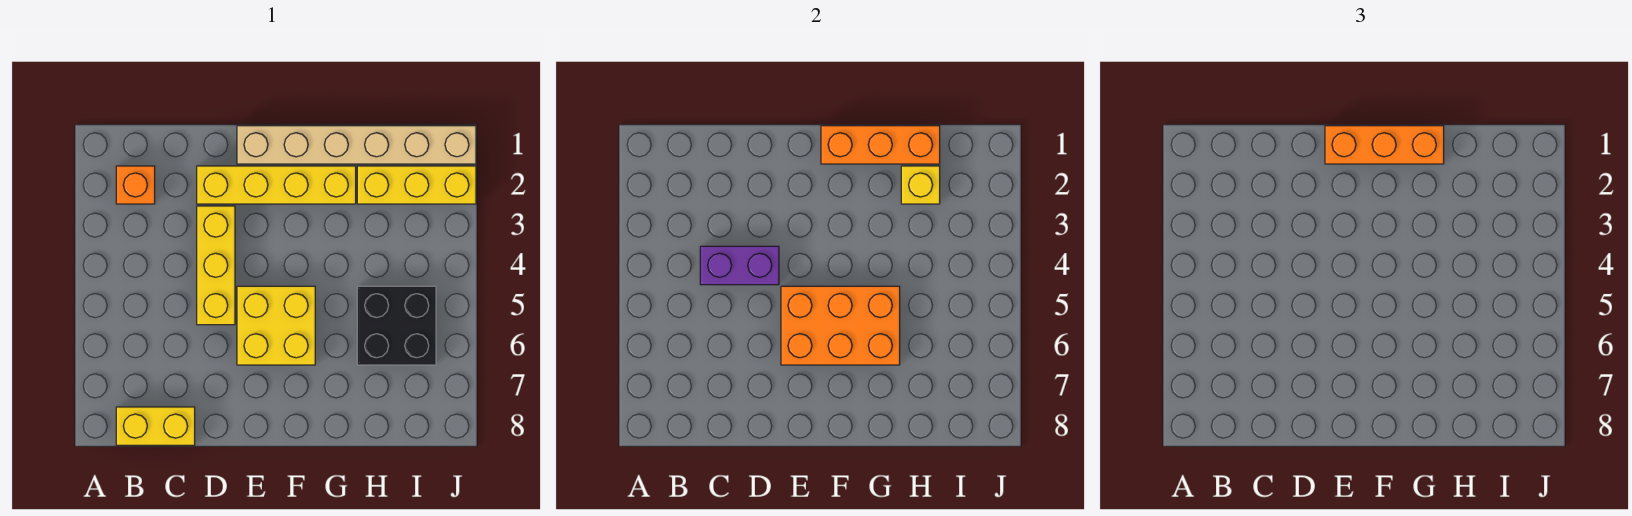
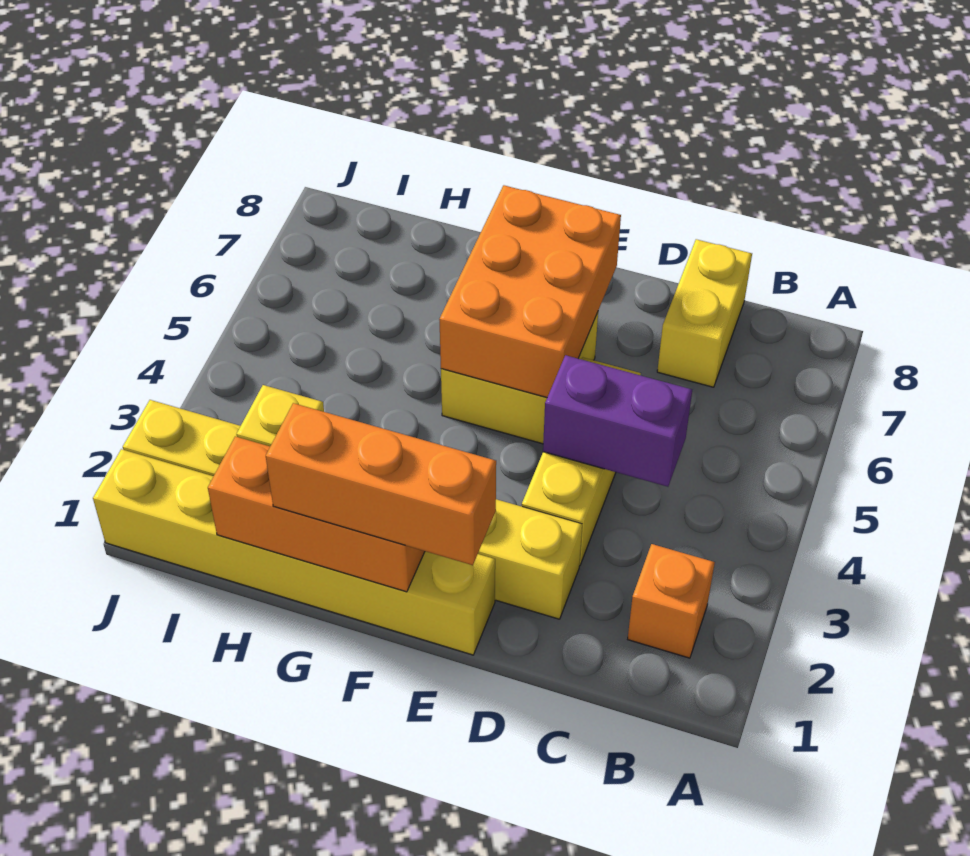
yellow 1x2 brick [116,407,195,445] -> yellow 1x2 brick turned to [657,239,752,387]
tan 1x6 brick [237,126,476,164] -> yellow 1x6 brick [93,449,495,655]
orange 2x3 brick [781,286,900,365] -> orange 2x3 brick turned to [439,185,621,397]
black 2x2 brick [357,286,436,365] -> none

